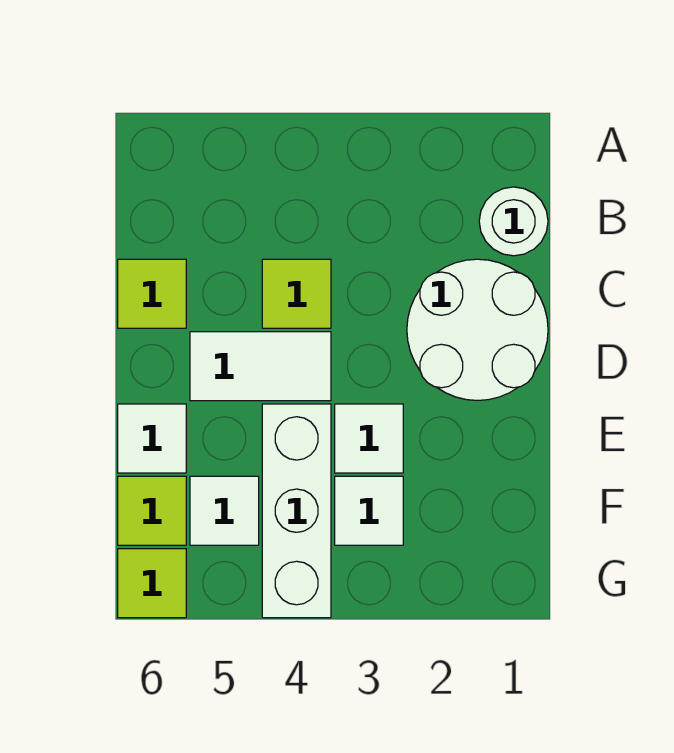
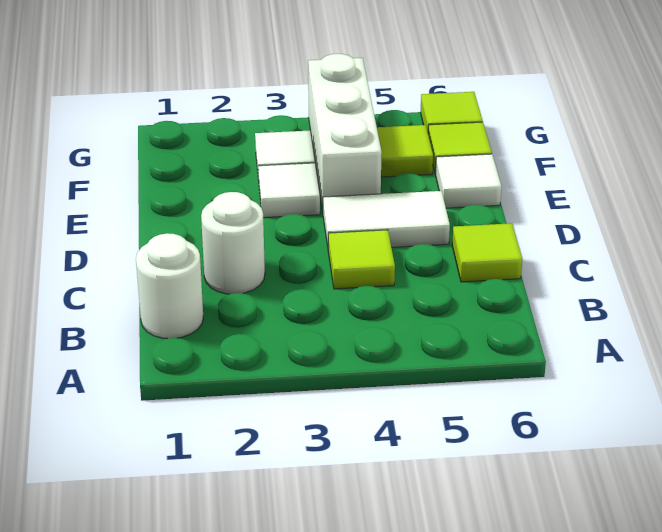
white 2x2 round brick [407,259,548,400] -> white 1x1 round brick [201,192,265,294]
white 1x1 tile [190,476,259,545] -> lime 1x1 tile [377,125,433,177]

